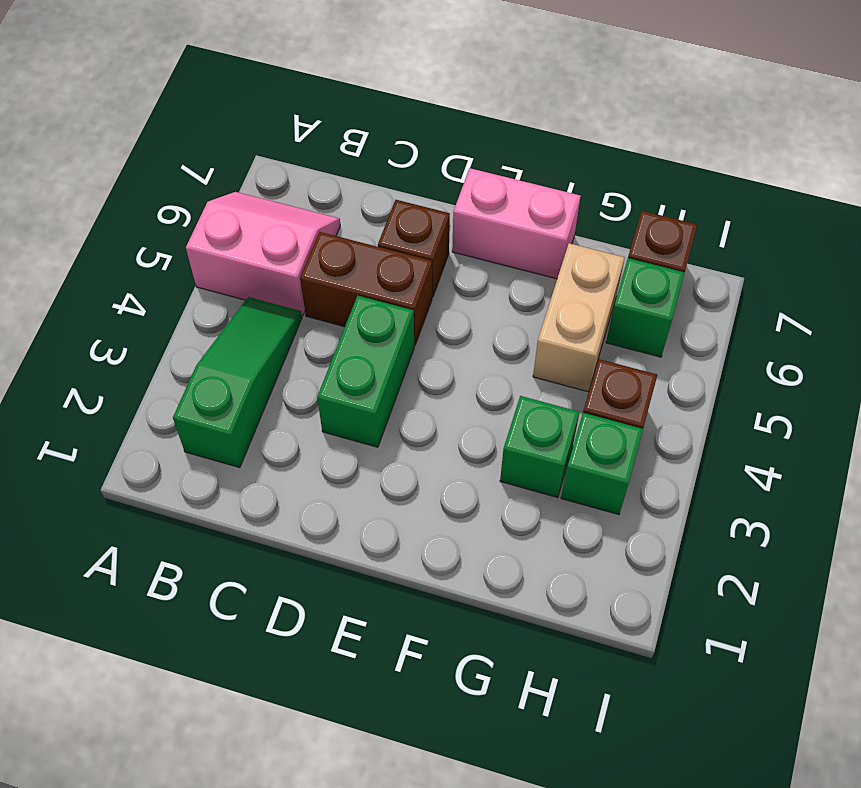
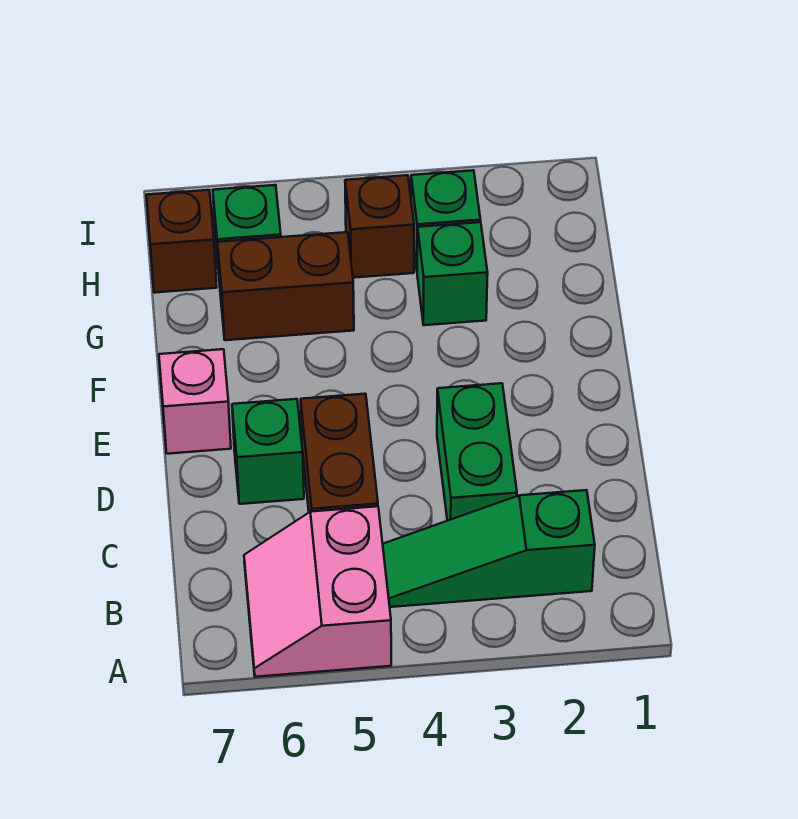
green 1x2 brick [317,296,414,447] -> green 1x2 brick turned to [437,383,517,521]
brown 1x1 brick [378,200,450,297] -> green 1x1 brick [232,399,304,504]
pink 1x2 brick [452,168,581,279] -> pink 1x1 brick [159,349,231,454]
tan 1x2 brick [533,243,625,392] -> brown 1x2 brick [217,232,354,340]

